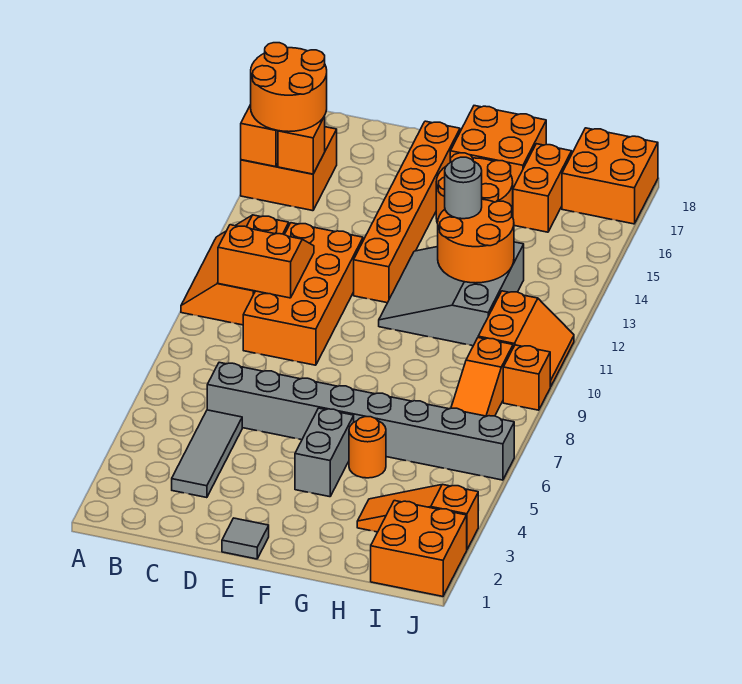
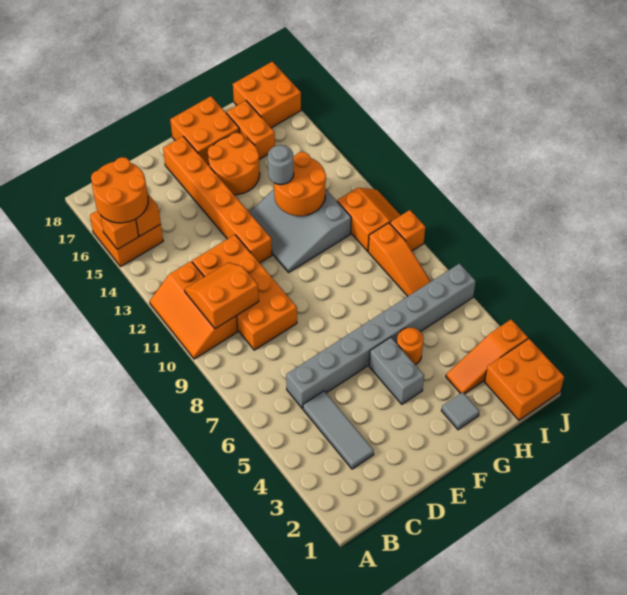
grey 1x1 tile [222,518,269,559] -> grey 1x1 tile moved to [442,392,479,430]

